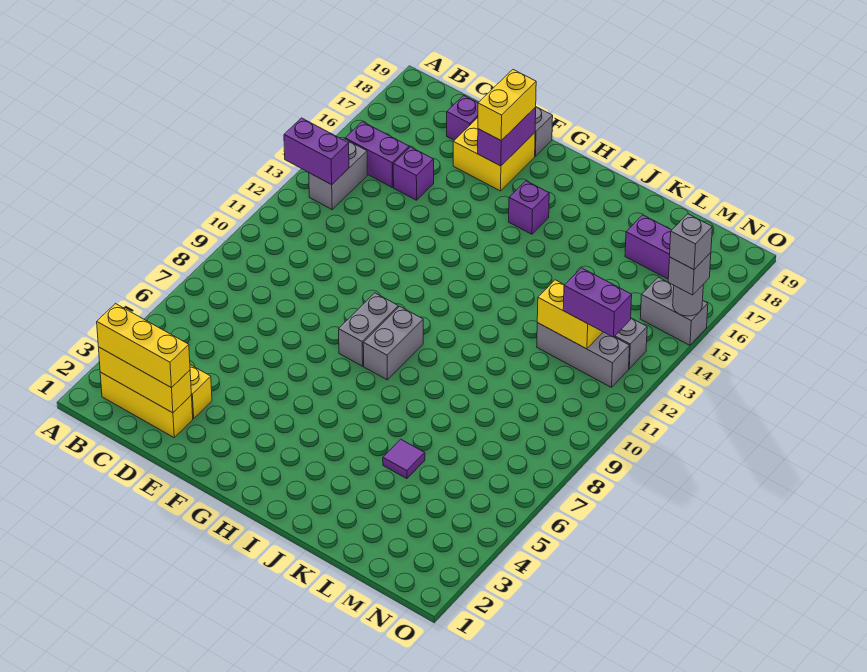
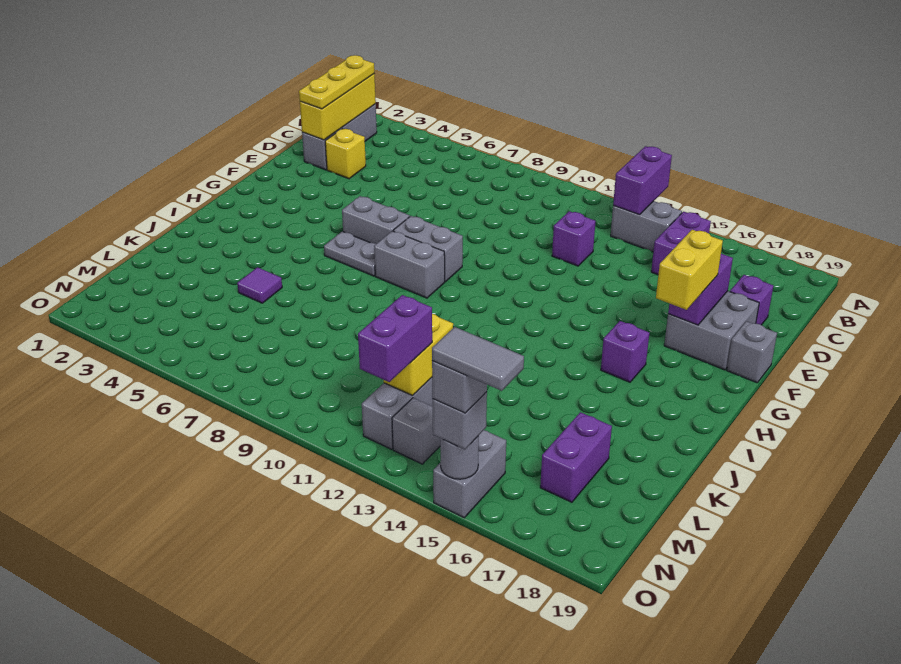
yellow 1x3 brick [100,372,193,437] -> grey 1x3 brick [302,104,377,170]
yellow 1x3 brick [97,304,190,388] -> yellow 1x3 plate [299,55,374,109]
purple 1x1 brick [393,147,434,200] -> purple 1x1 brick moved to [552,211,596,266]
yellow 2x2 brick [453,118,535,191] -> grey 2x2 brick [664,291,759,370]
purple 1x2 brick [478,107,536,166] -> purple 1x2 brick turned to [668,254,733,325]
yellow 1x2 brick [478,70,536,140] -> yellow 1x2 brick turned to [656,230,723,310]
none -> grey 1x2 brick [342,196,410,244]
none -> grey 1x2 plate [324,231,376,276]
none -> grey 1x2 tile [432,327,524,391]

